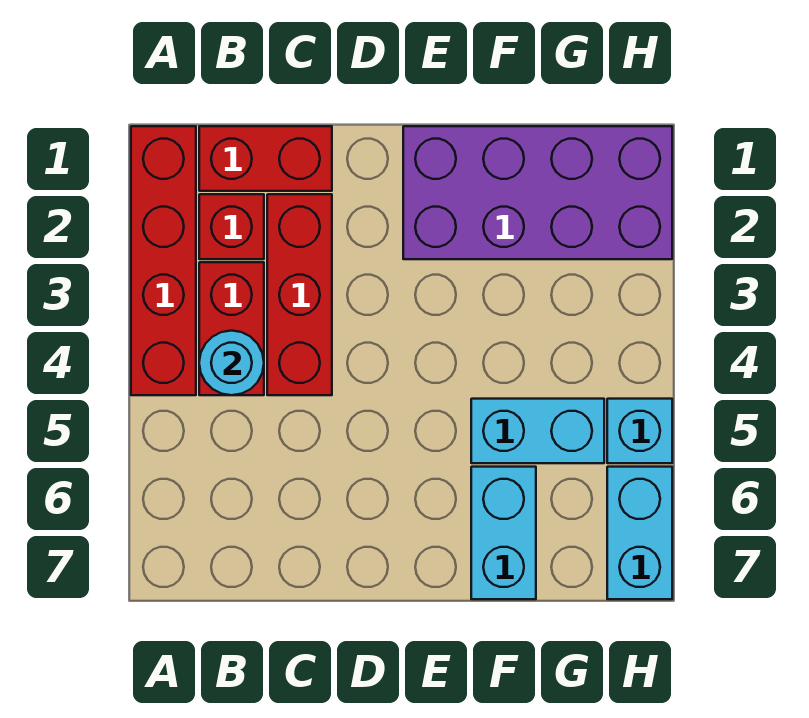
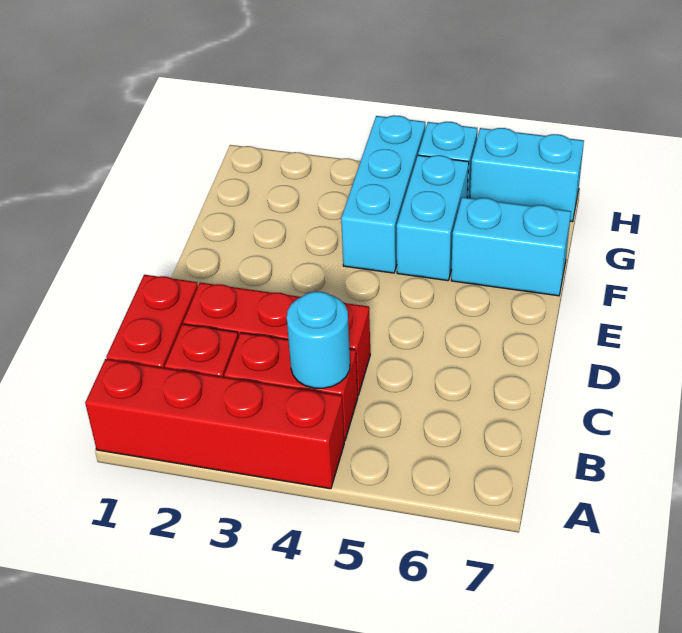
purple 2x4 brick [403,126,672,259] -> none
none -> cyan 1x3 brick [341,115,425,273]

